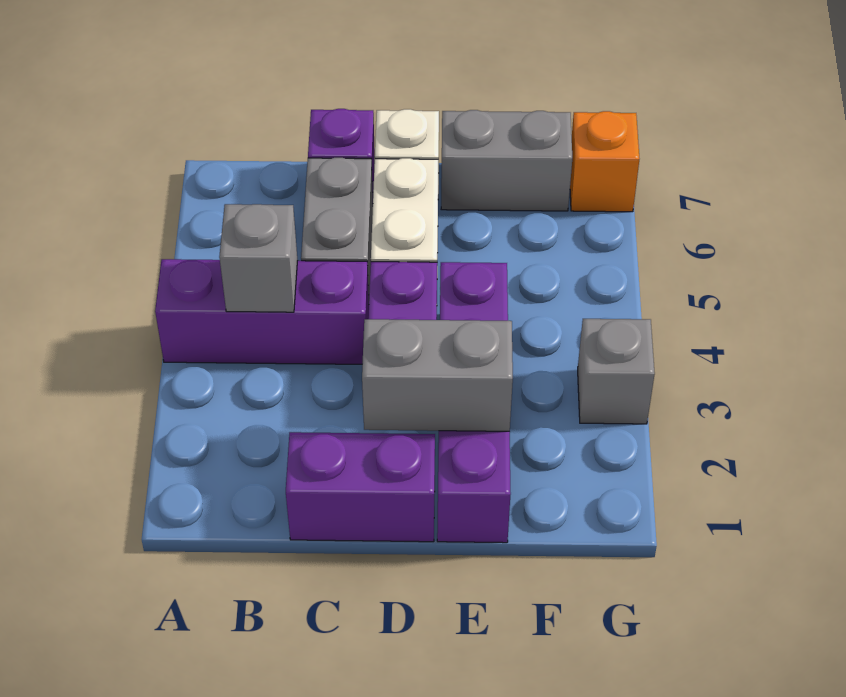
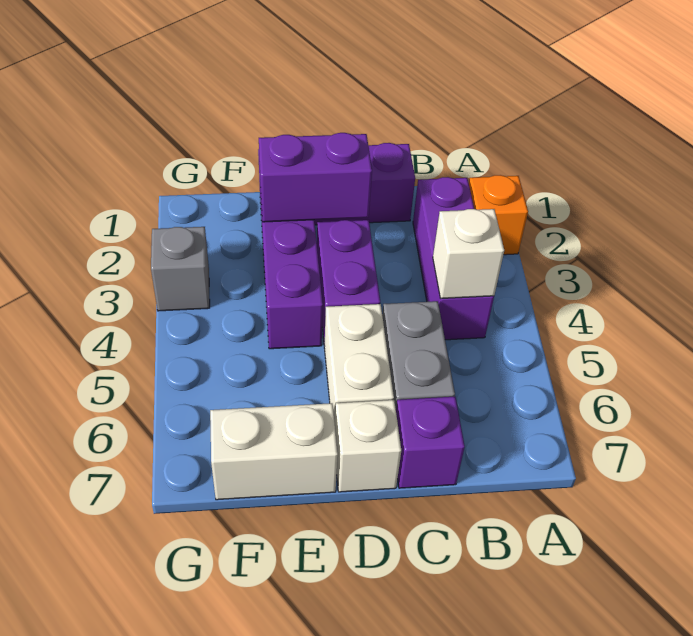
purple 1x3 brick [155,259,369,364] -> purple 1x3 brick turned to [413,177,494,340]
grey 1x1 brick [219,204,298,312] -> white 1x1 brick [433,209,504,299]
grey 1x2 brick [362,319,513,431] -> purple 1x2 brick [259,133,372,222]
grey 1x2 brick [441,110,572,211] -> white 1x2 brick [210,403,338,500]
orange 1x1 brick [570,111,639,212] -> orange 1x1 brick moved to [469,175,528,255]

